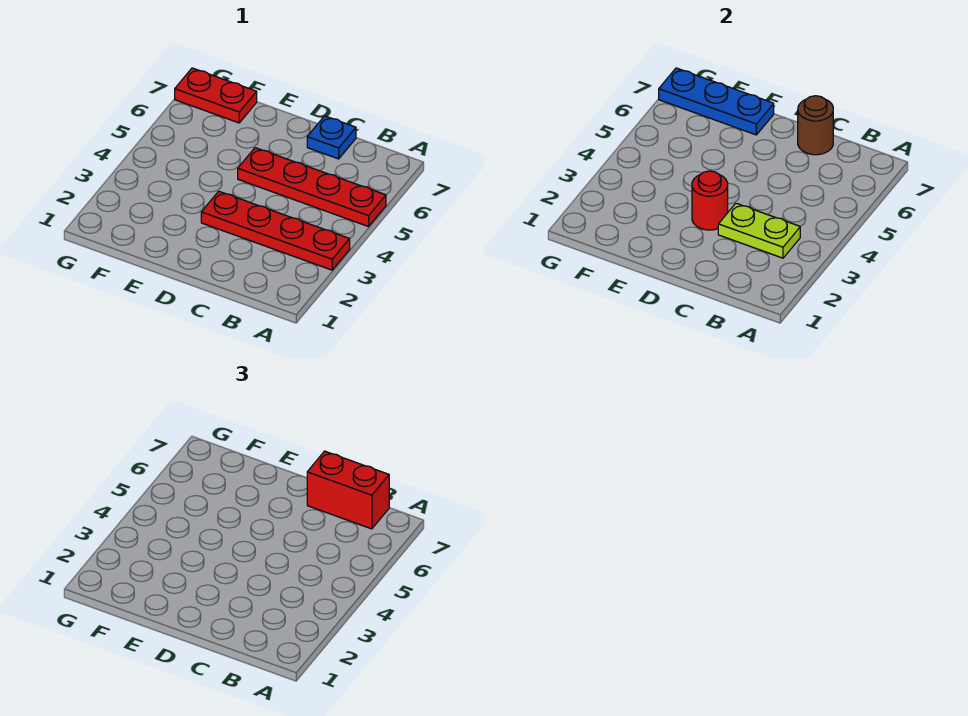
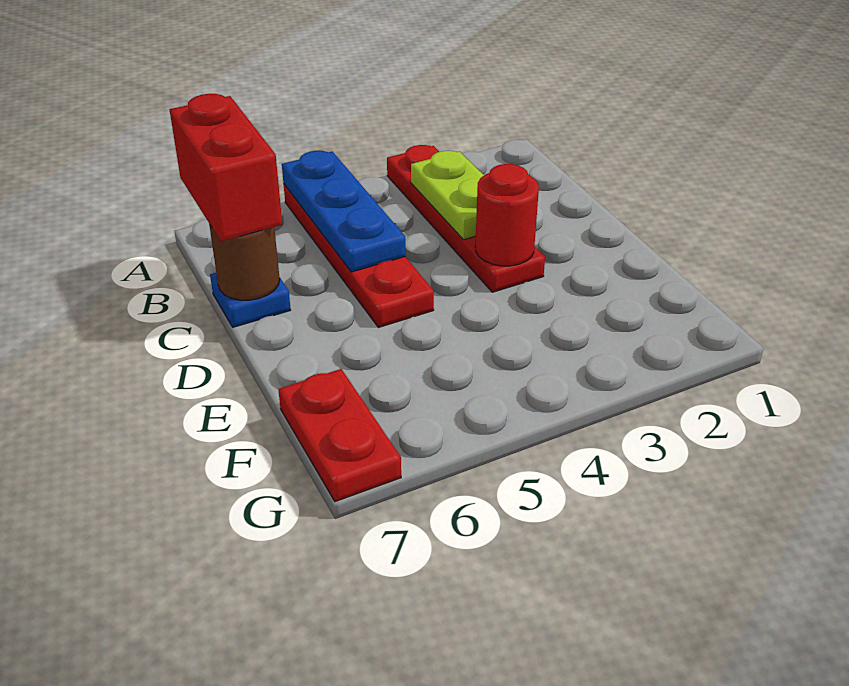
blue 1x3 plate [659,68,774,135] -> blue 1x3 plate moved to [282,151,406,272]

